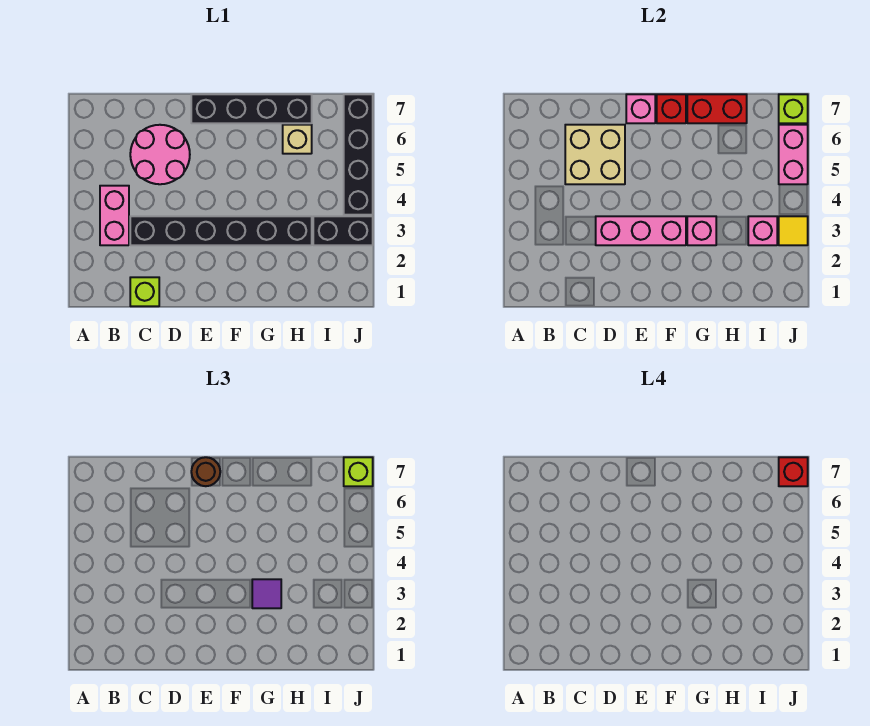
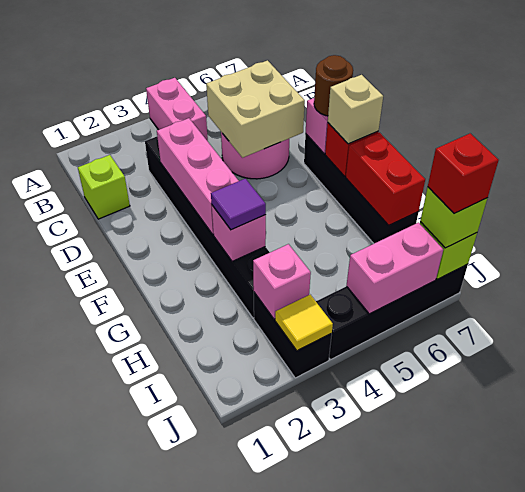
pink 1x2 brick [100,186,129,245] -> pink 1x2 brick turned to [146,78,208,141]
tan 1x1 brick [283,125,312,154] -> tan 1x1 brick moved to [328,75,383,144]

